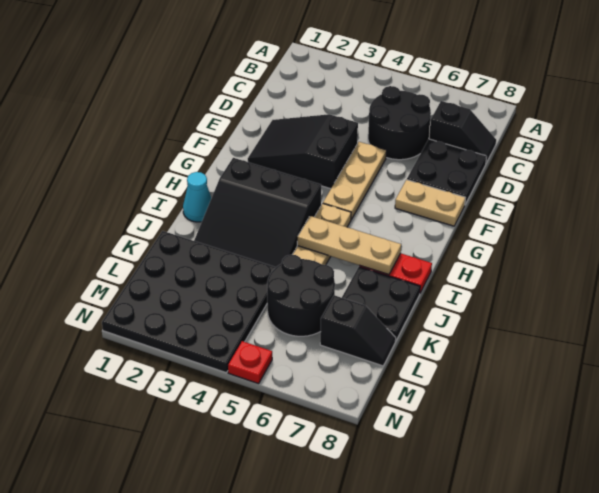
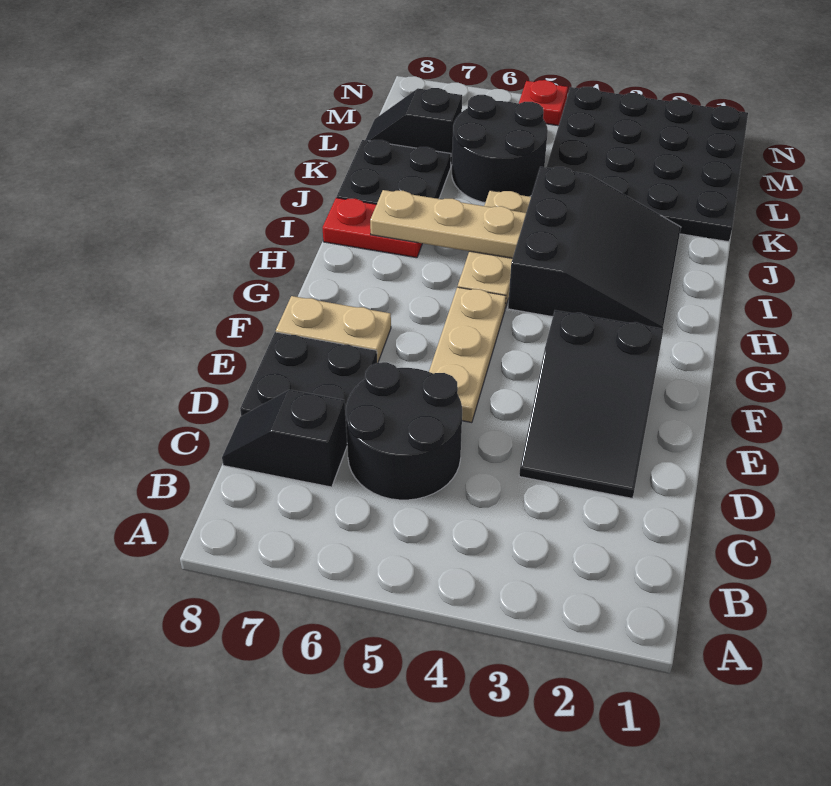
black 2x3 slope [248,114,358,189] -> black 2x3 slope turned to [519,310,664,498]
black 3x3 slope [194,158,321,267] -> black 3x3 slope turned to [508,167,681,329]
cyan 1x1 cone [183,172,211,222] -> none

